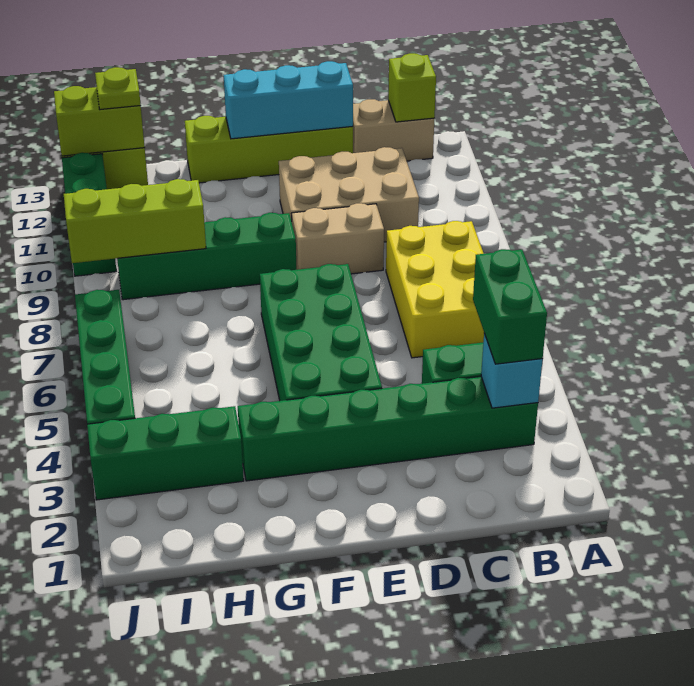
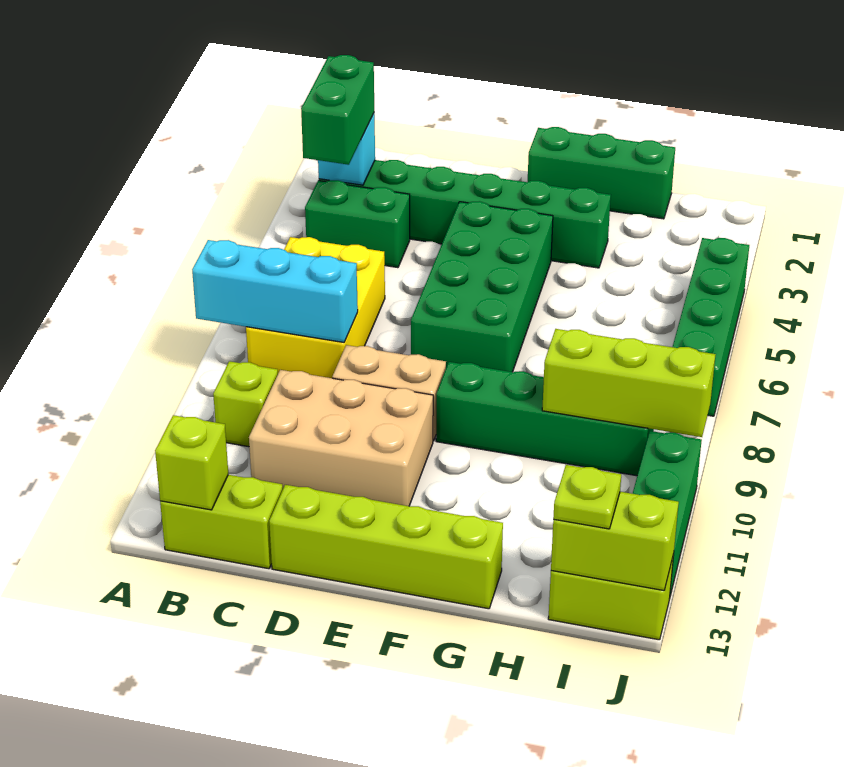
none -> lime 1x1 brick [213,361,278,447]
tan 1x2 brick [353,99,434,161] -> lime 1x2 brick [160,475,283,569]
cyan 1x3 brick [224,61,353,139] -> cyan 1x3 brick moved to [192,240,358,342]
green 1x3 brick [87,406,244,500] -> green 1x3 brick moved to [528,127,675,219]

